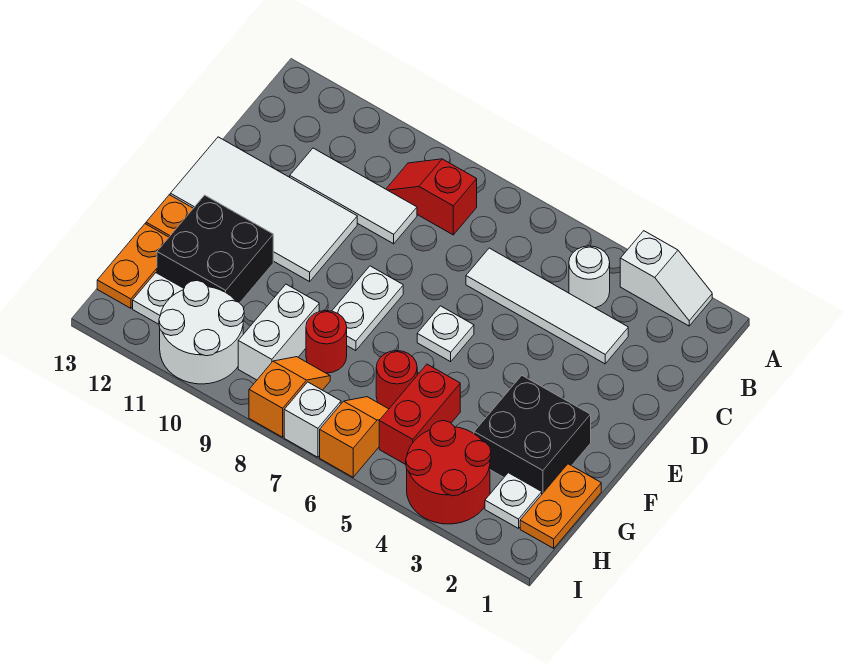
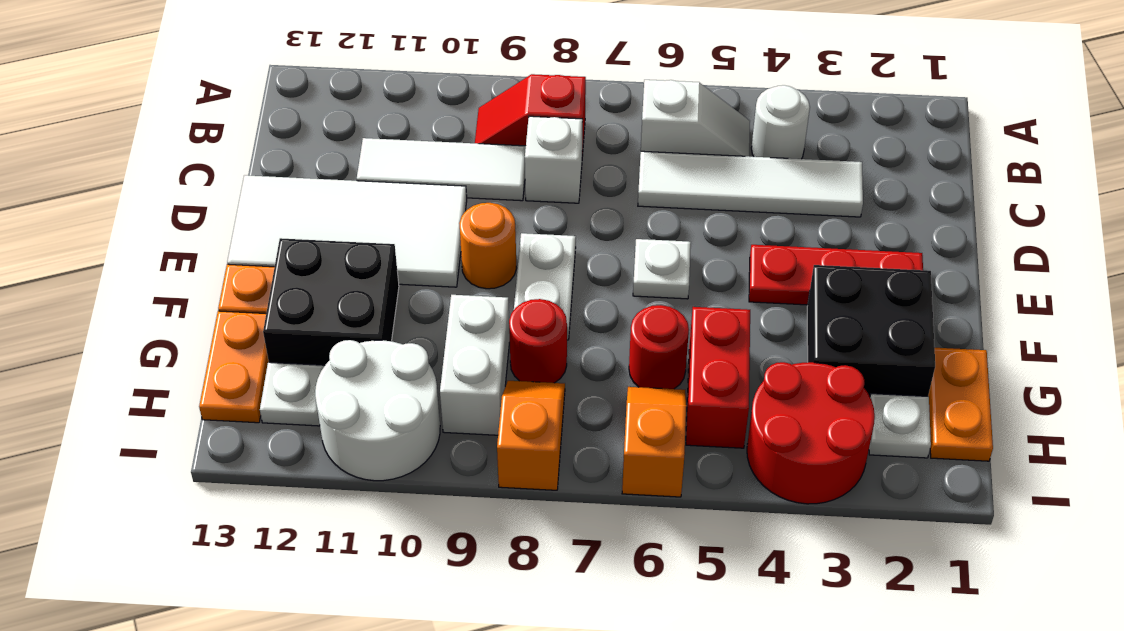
white 1x2 slope [620,231,712,326] -> white 1x2 slope moved to [641,80,750,156]
none -> red 1x3 plate [749,245,923,305]
none -> orange 1x1 round brick [459,203,516,289]
white 1x1 brick [284,382,341,457] -> white 1x1 brick moved to [525,116,583,203]

